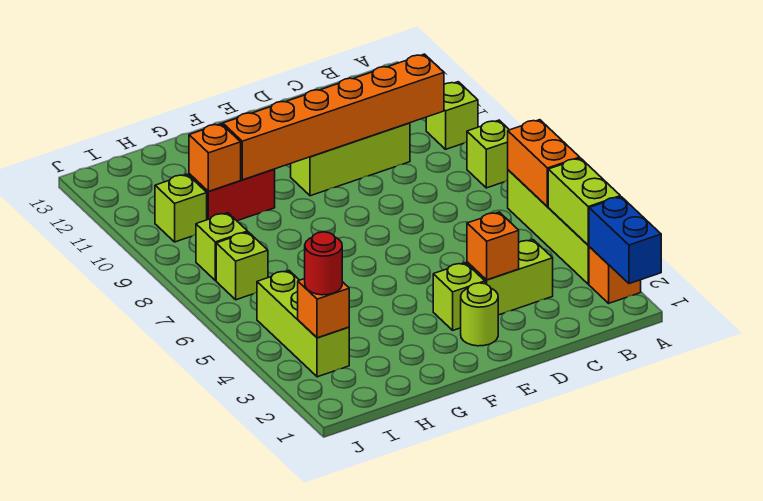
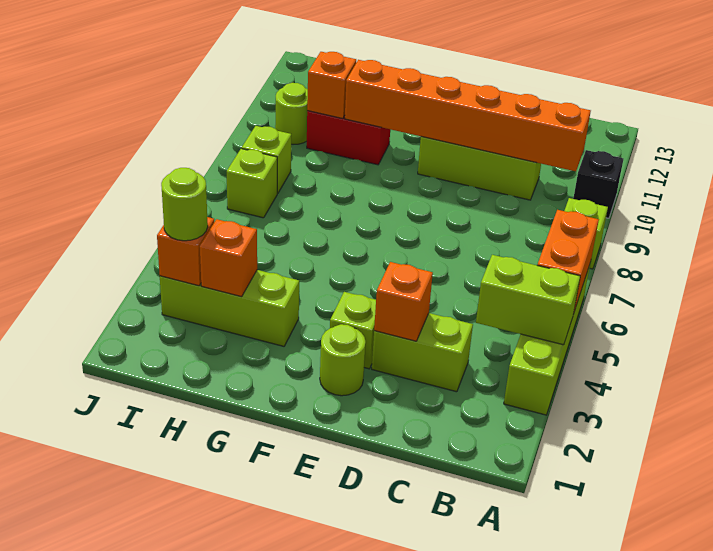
blue 1x2 brick [589,197,661,284] -> none
orange 1x1 brick [589,247,641,303] -> orange 1x1 brick moved to [200,219,257,297]
lime 1x2 brick [548,158,620,245] -> lime 1x2 brick turned to [476,255,580,345]
lime 1x1 brick [426,82,478,149] -> black 1x1 brick [573,150,623,218]
lime 1x3 brick [257,271,349,377] -> lime 1x3 brick turned to [160,270,299,346]
red 1x1 round brick [305,232,342,295] -> lime 1x1 round brick [161,168,208,241]
lime 1x1 brick [155,174,207,242] -> lime 1x1 round brick [275,83,308,144]

